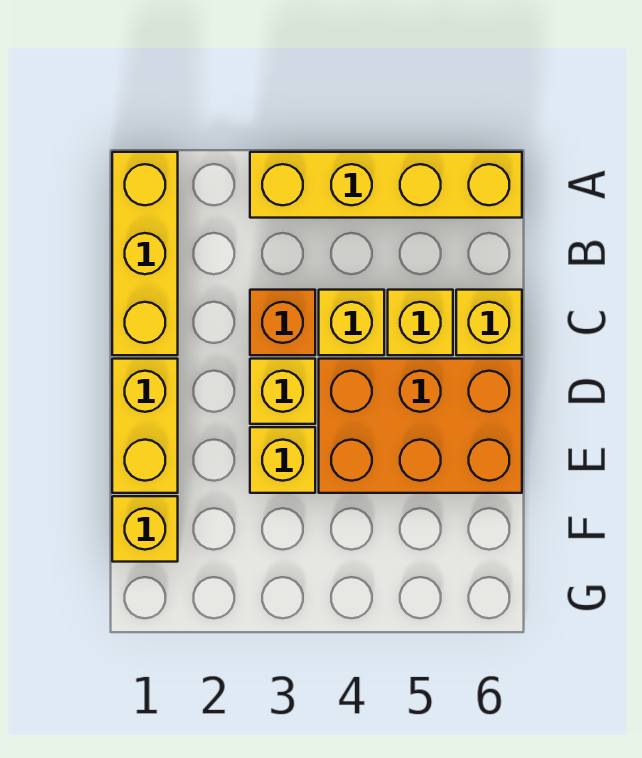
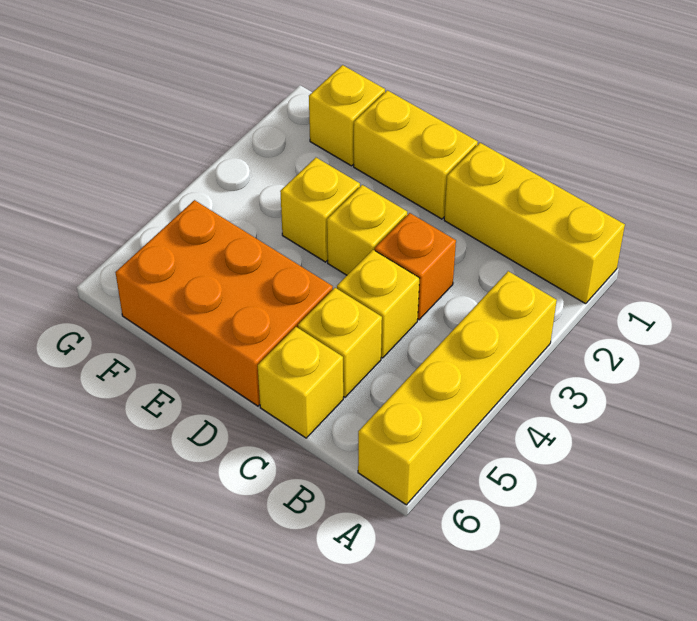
orange 2x3 brick [319,359,522,493] -> orange 2x3 brick turned to [115,200,333,406]

